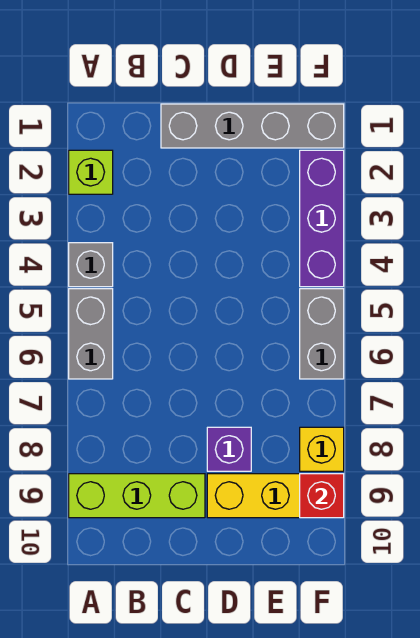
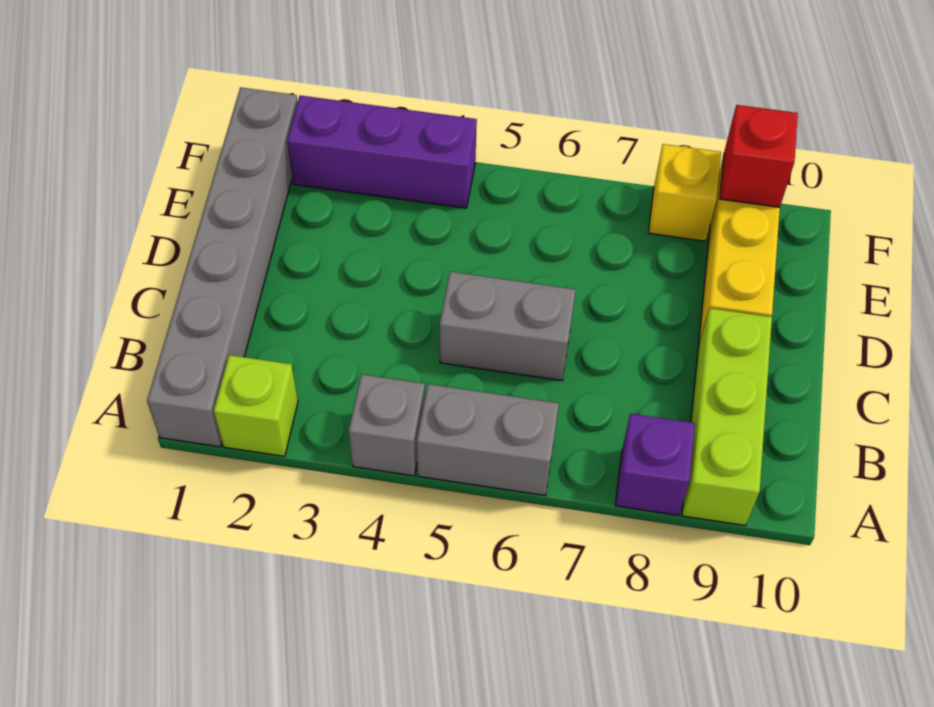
grey 1x4 brick [161,104,344,148] -> grey 1x6 brick [147,87,298,447]
purple 1x1 brick [207,427,251,471] -> purple 1x1 brick moved to [615,414,695,515]
grey 1x2 brick [300,289,344,379] -> grey 1x2 brick moved to [440,272,576,381]

